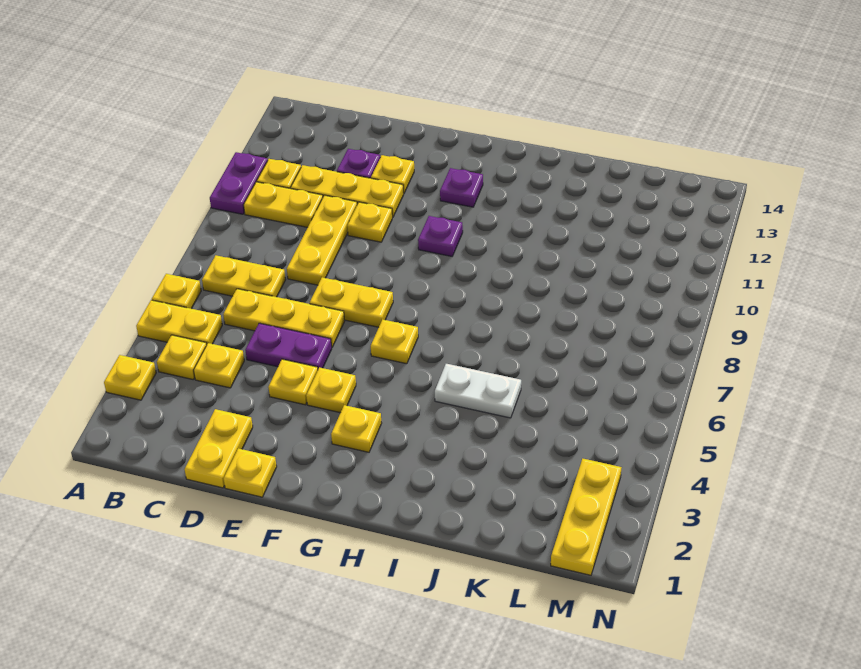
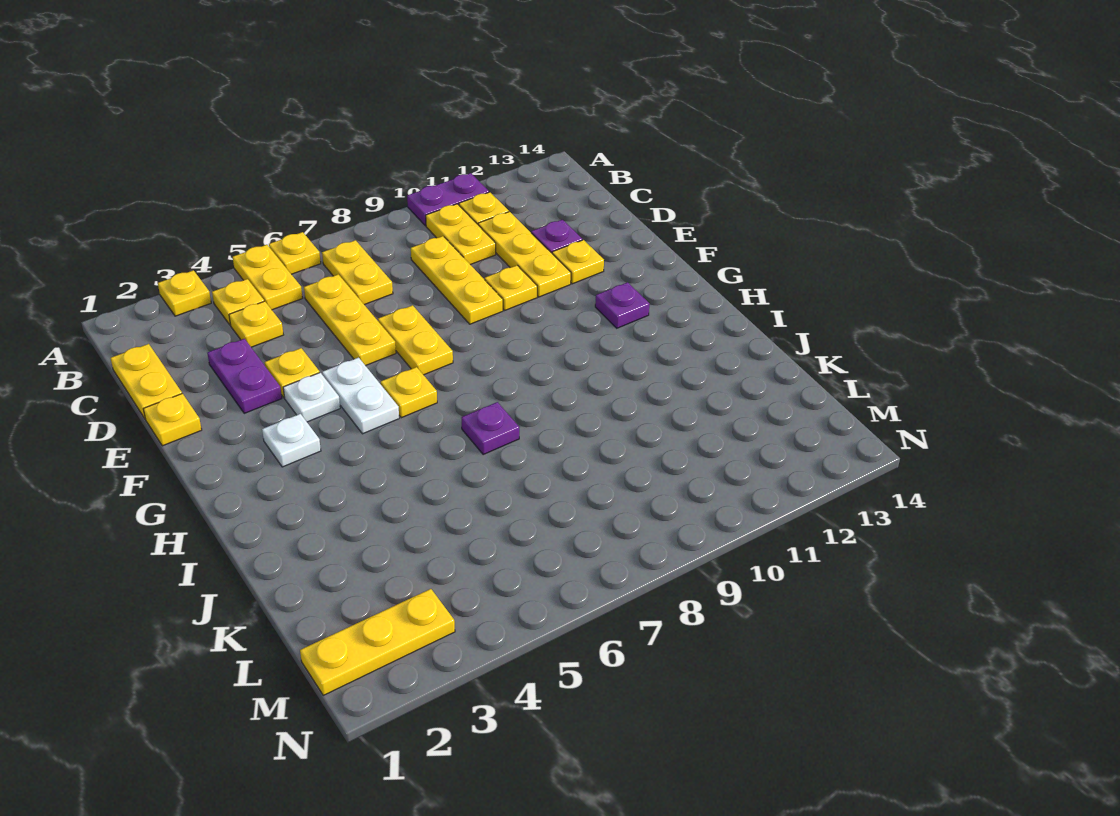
yellow 1x2 plate [184,409,253,488] -> yellow 1x2 plate turned to [111,344,182,418]
purple 1x2 plate [245,323,332,369] -> purple 1x2 plate moved to [207,339,282,413]
yellow 1x3 plate [287,195,357,285] -> yellow 1x3 plate turned to [411,236,503,324]
yellow 1x1 plate [306,367,356,413] -> white 1x1 plate [283,373,340,422]
yellow 1x1 plate [331,405,382,452] -> white 1x1 plate [262,414,321,467]
purple 1x1 plate [418,216,463,256] -> purple 1x1 plate moved to [462,402,519,454]
white 1x2 plate [435,364,521,418] -> white 1x2 plate moved to [322,358,399,434]

